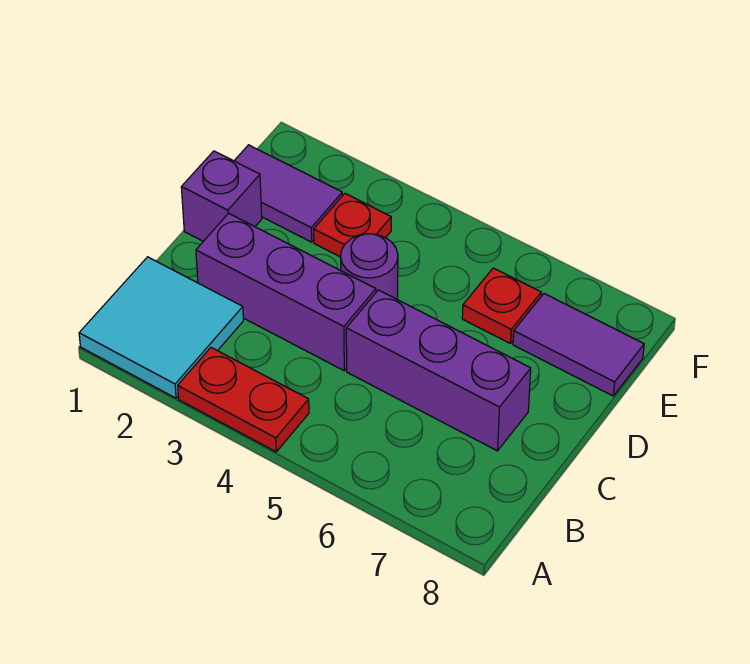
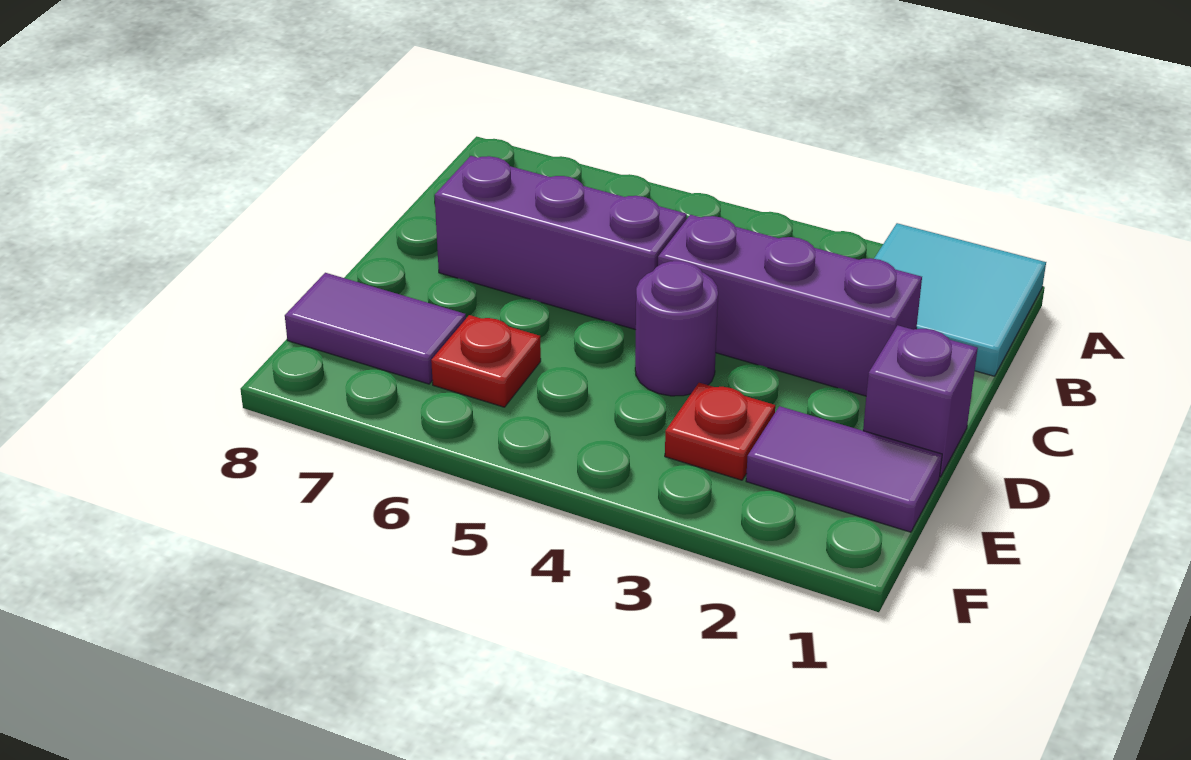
red 1x2 plate [178,348,309,452] -> none

